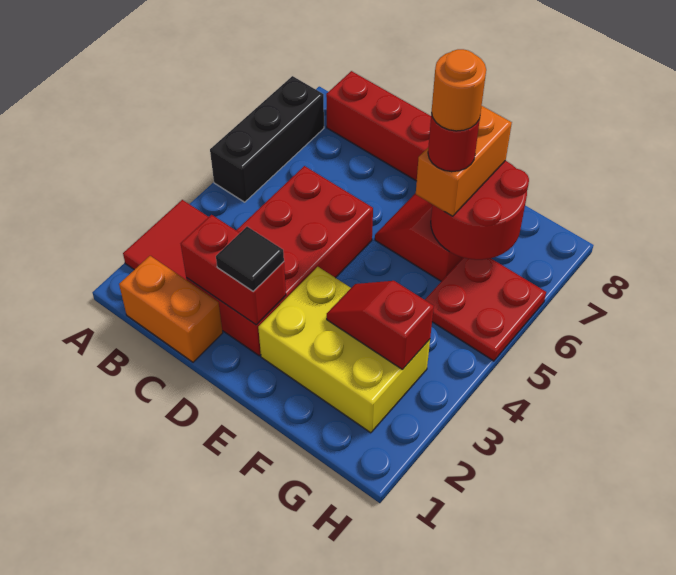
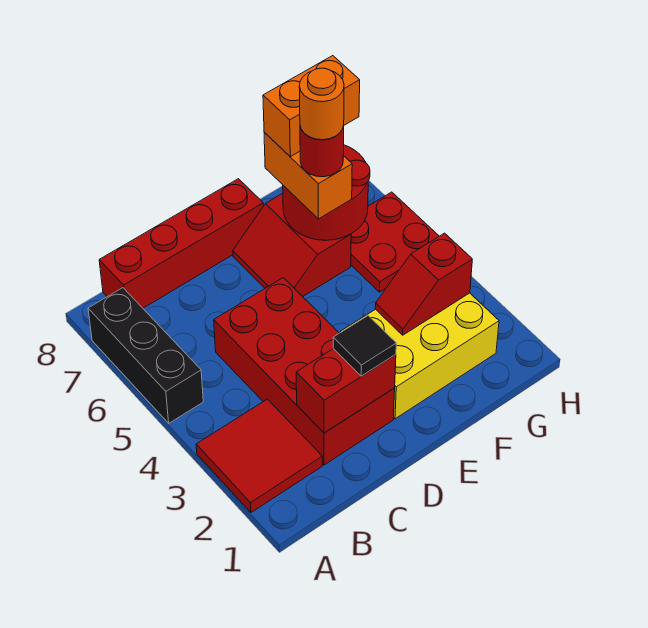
orange 1x2 brick [119,256,223,362] -> orange 1x2 brick moved to [263,56,360,156]

